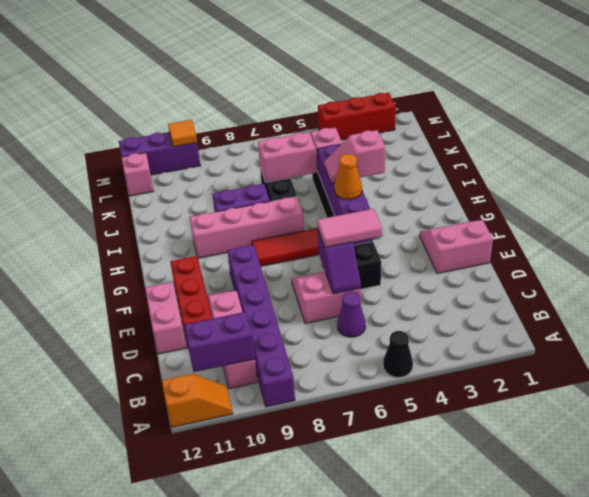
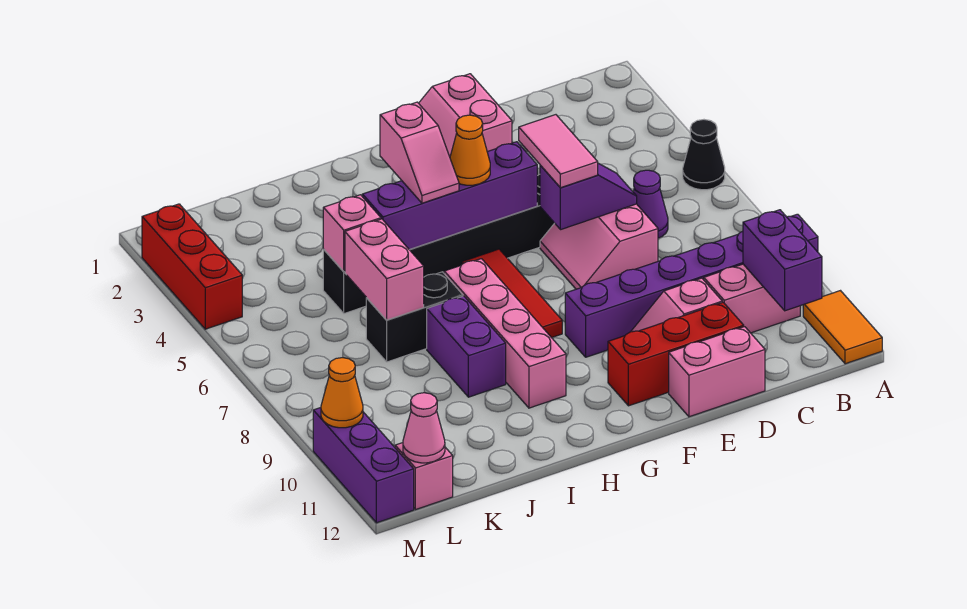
orange 1x2 slope [162,374,233,427] -> orange 1x2 tile [803,291,882,364]
none -> pink 1x1 cone [403,393,445,463]
orange 1x1 tile [168,120,197,147] -> orange 1x1 cone [321,358,363,428]

